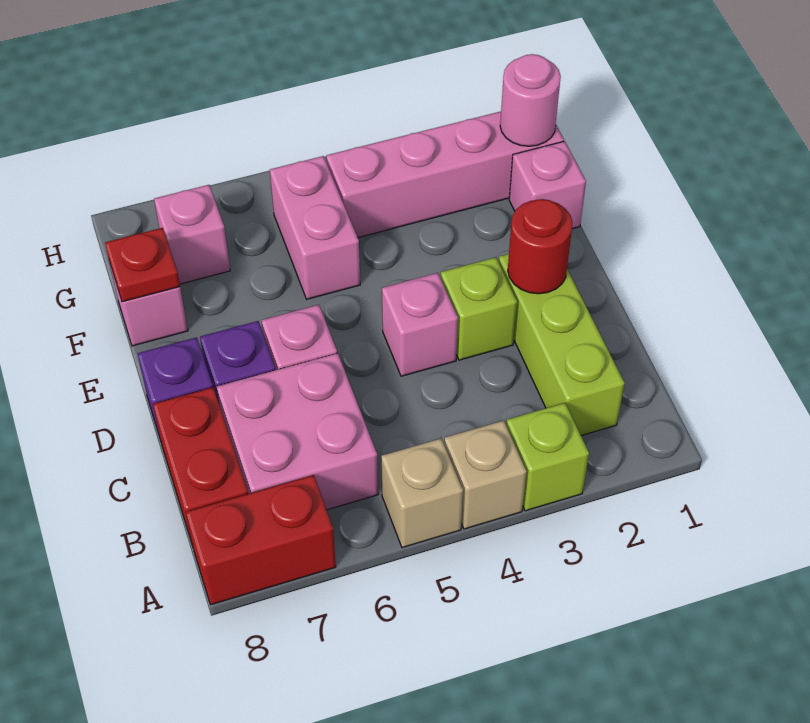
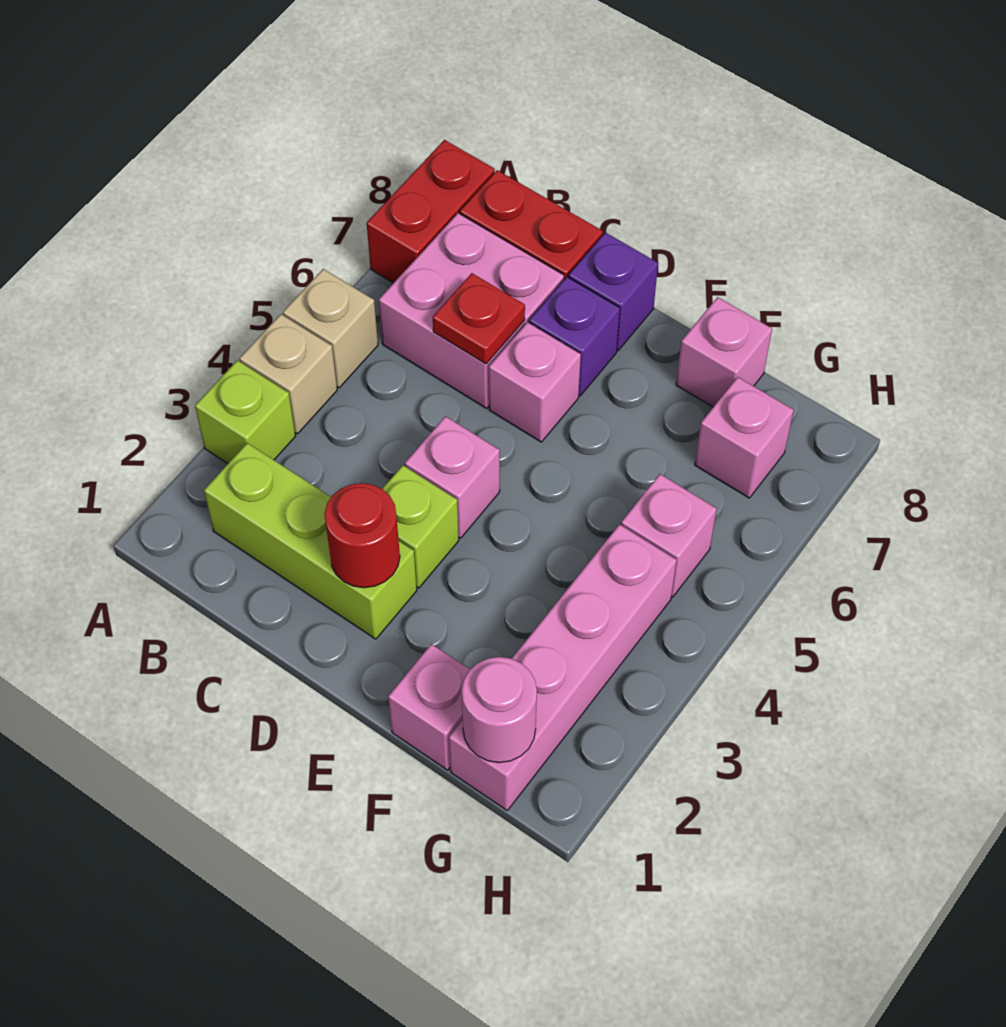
pink 1x2 brick [270,156,360,299] -> pink 1x1 brick [621,474,717,597]
red 1x1 plate [105,228,180,302] -> red 1x1 plate moved to [433,273,525,364]

